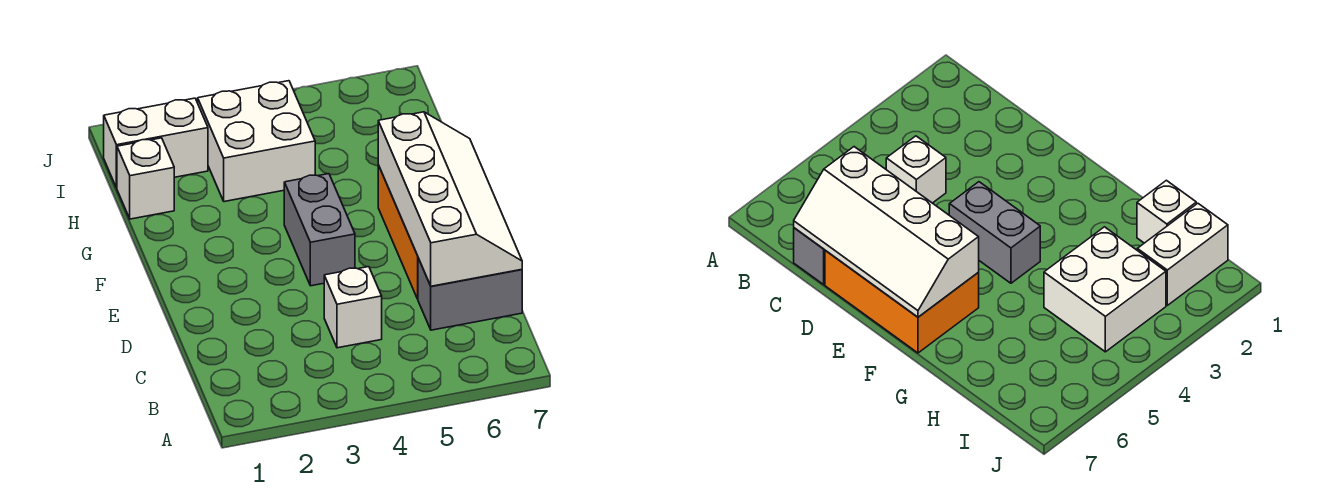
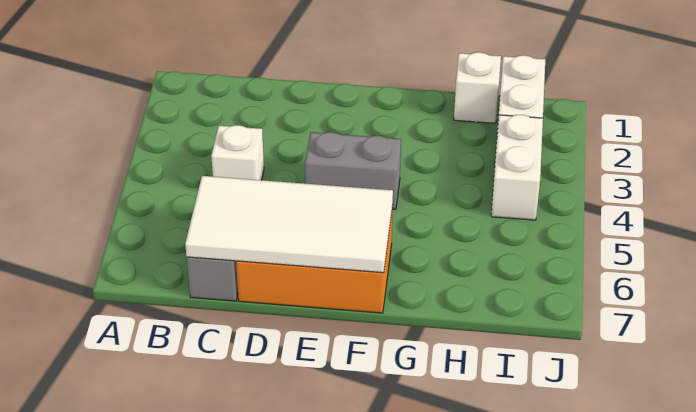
white 2x4 slope [378,112,522,286] -> white 2x4 tile [185,176,393,273]
white 2x2 brick [198,81,315,202] -> white 1x2 brick [491,115,543,220]

